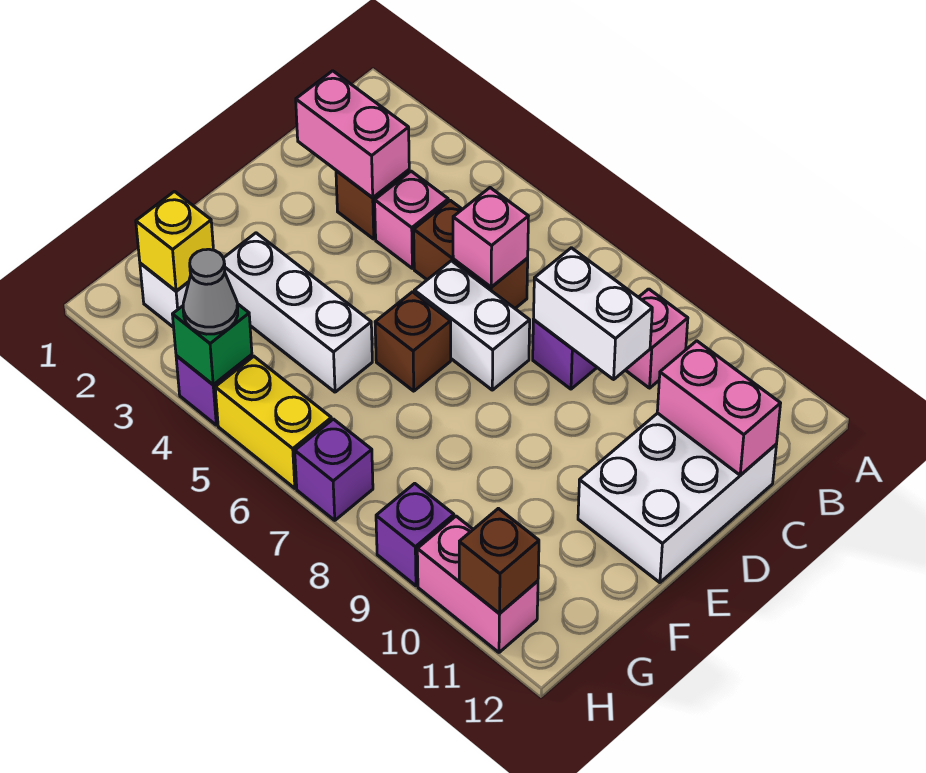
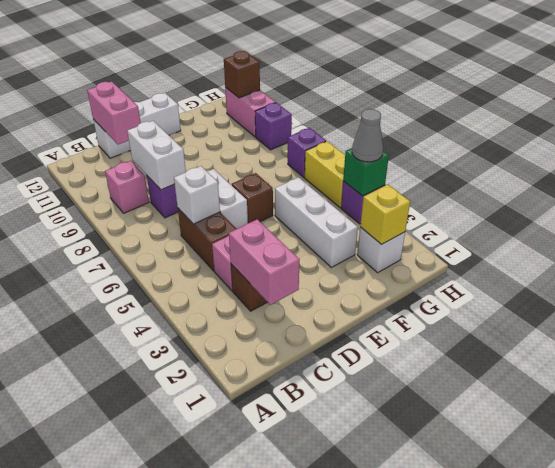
pink 1x1 brick [453,188,528,287] -> white 1x1 brick [174,166,220,224]
white 2x3 brick [578,413,776,583] -> white 1x3 brick [93,93,181,158]

